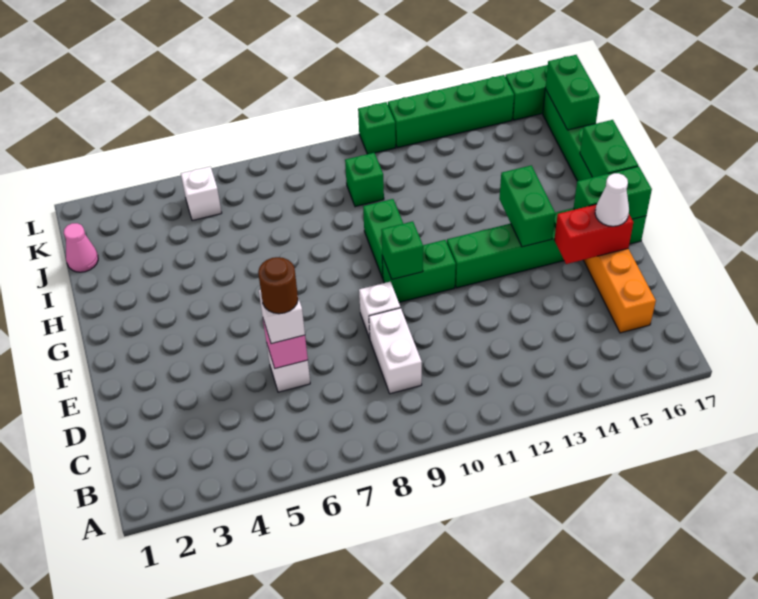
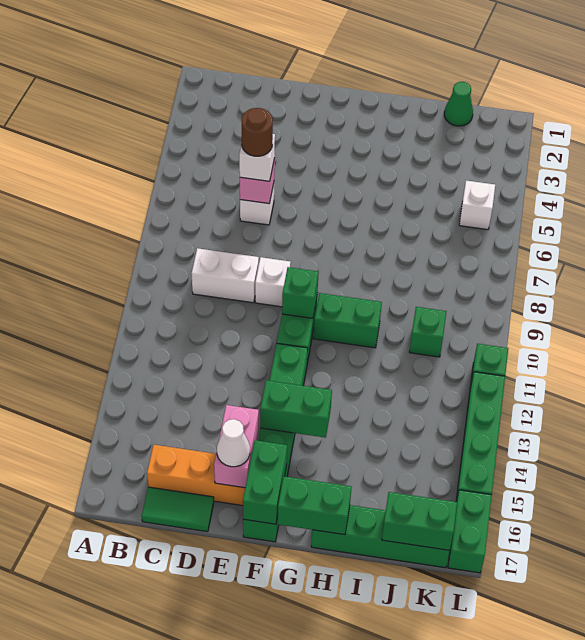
none -> green 1x2 tile [142,487,214,532]
red 1x2 brick [554,204,633,264] -> pink 1x2 brick [214,405,259,488]
pink 1x1 cone [64,223,98,272] -> green 1x1 cone [444,82,473,126]

